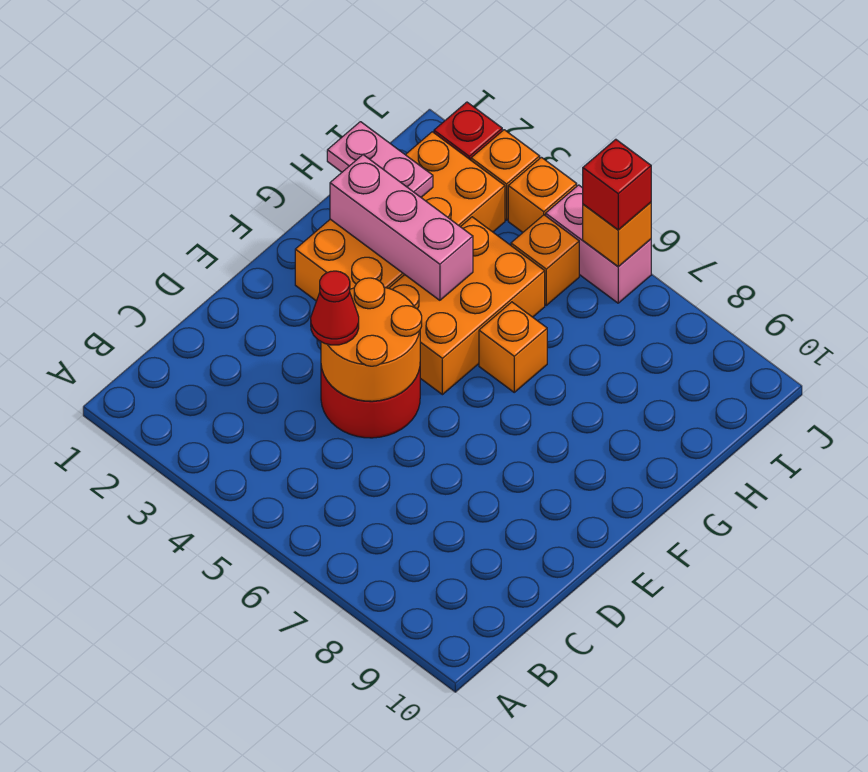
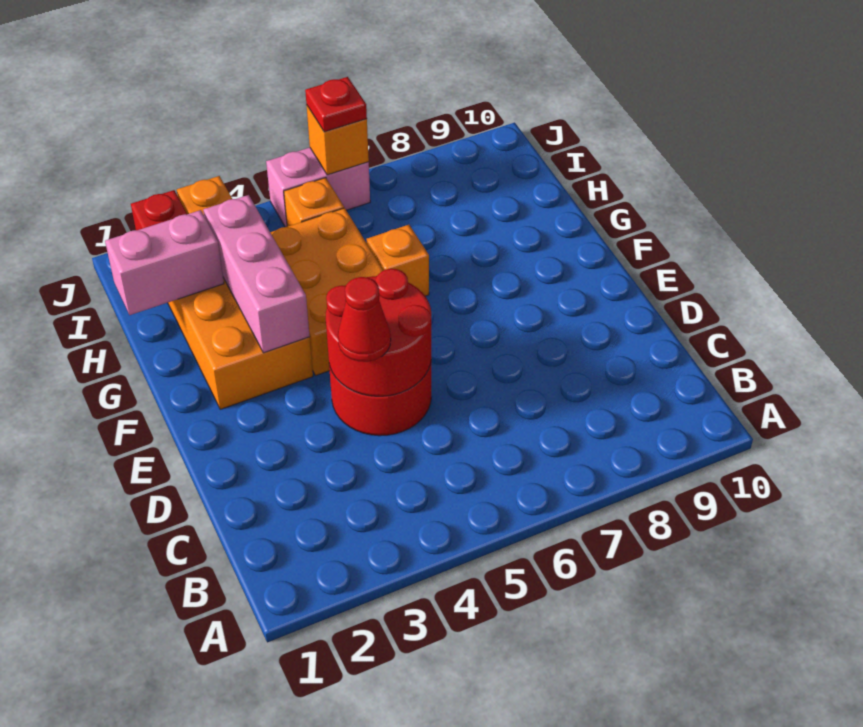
orange 2x2 round brick [321,278,422,401] -> red 2x2 round brick [326,269,431,396]
pink 1x3 brick [330,155,473,300] -> pink 1x3 brick turned to [203,195,310,353]
pink 1x2 plate [327,122,433,197] -> pink 1x2 brick [105,210,224,315]
orange 1x1 brick [508,157,577,232] -> none
red 1x1 brick [583,139,651,230] -> red 1x1 plate [305,77,367,132]

